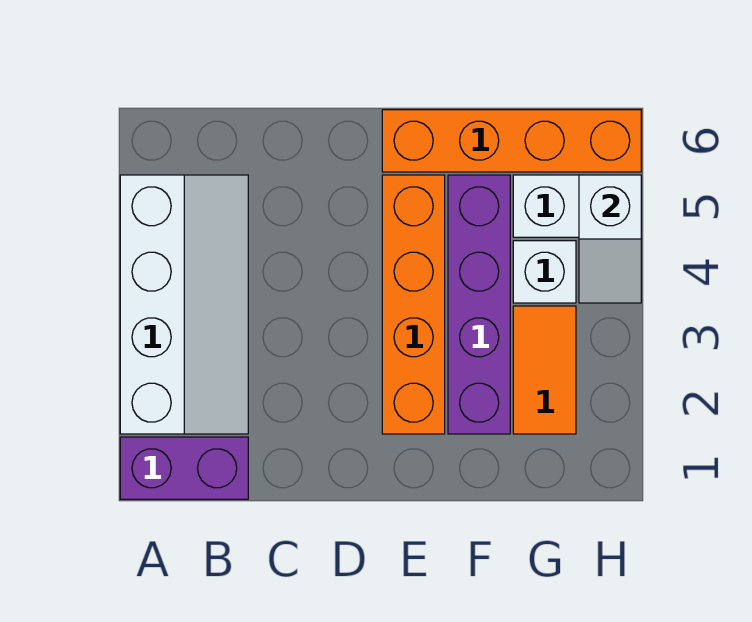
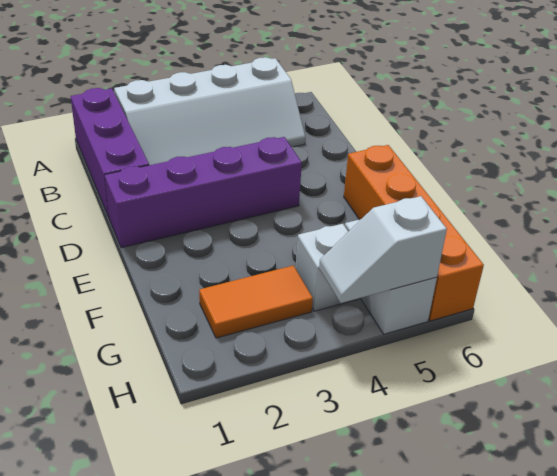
purple 1x2 brick [120,437,248,499] -> purple 1x3 brick [71,88,149,217]
orange 1x4 brick [382,175,445,434] -> none
purple 1x4 brick [448,175,510,434] -> purple 1x4 brick moved to [105,137,302,248]

